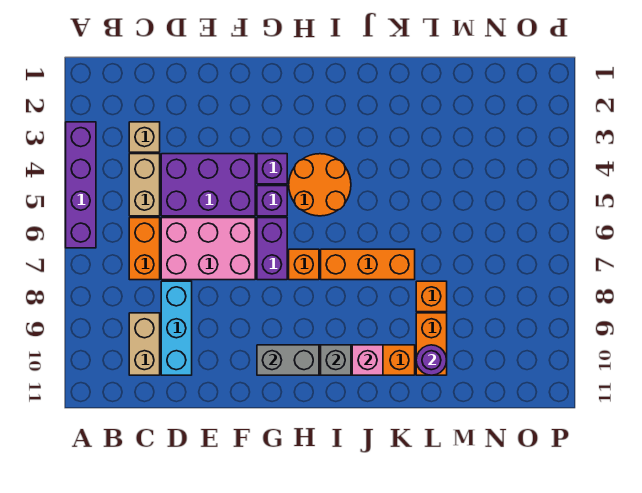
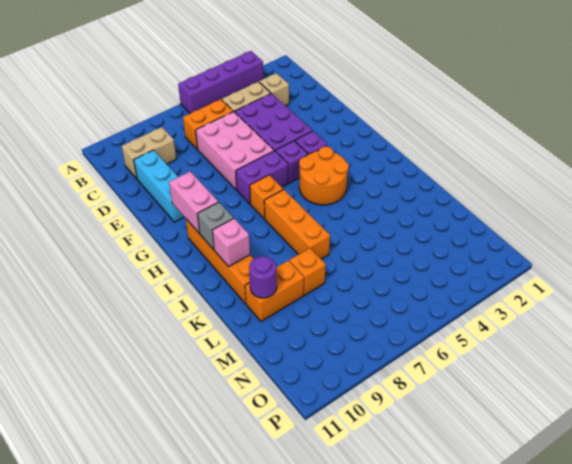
cyan 1x3 brick [161,281,192,375] -> cyan 1x3 brick turned to [134,150,184,222]
grey 1x2 brick [257,345,319,375] -> pink 1x2 brick [169,172,218,233]

